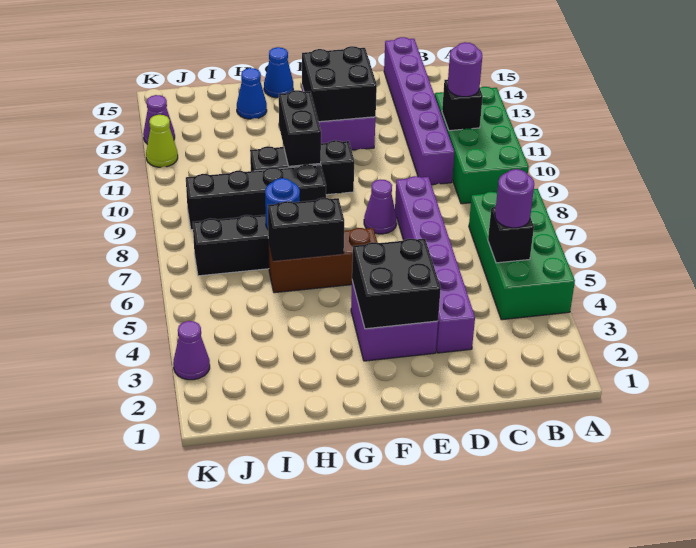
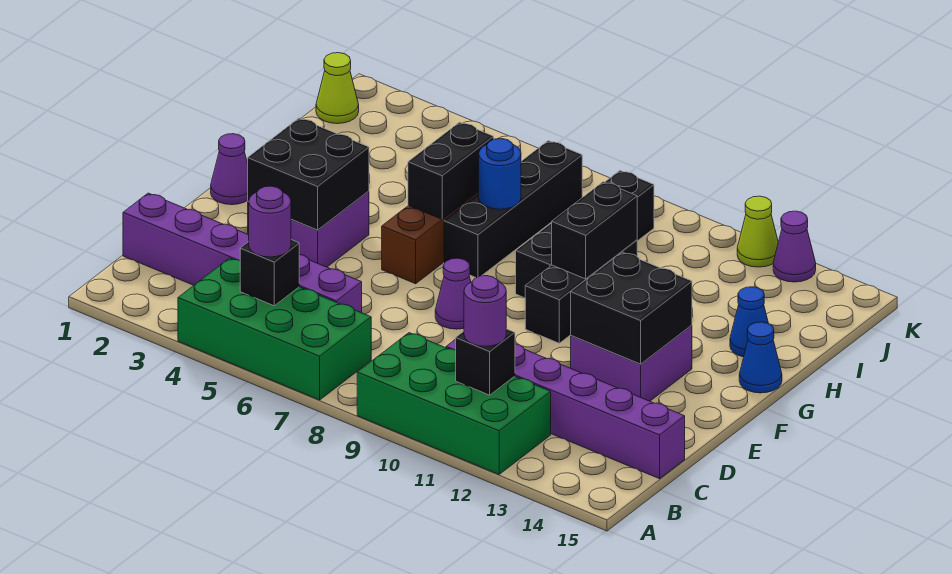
purple 1x6 brick [395,176,475,353] -> purple 1x6 brick moved to [123,193,362,313]
black 1x2 brick [279,90,321,166] -> black 1x2 brick turned to [552,182,637,279]
none -> lime 1x1 cone [316,53,359,124]
purple 1x1 cone [173,321,210,380] -> purple 1x1 cone moved to [211,134,248,205]

